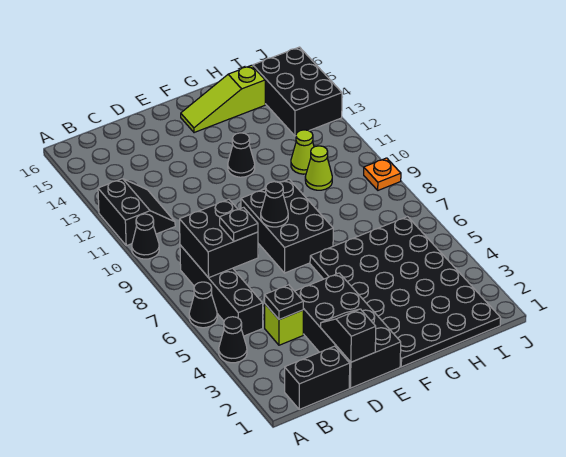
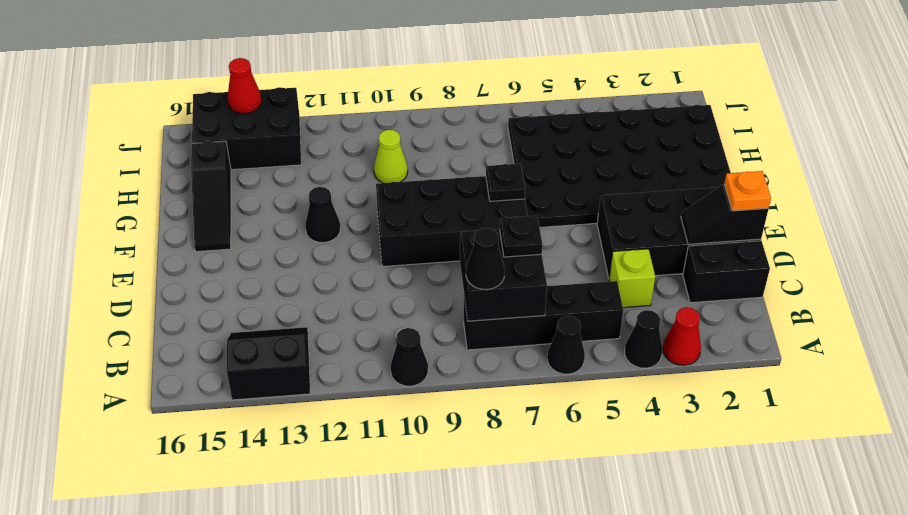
none -> red 1x1 cone [663,307,701,365]
black 2x2 slope [98,179,175,246] -> black 2x2 slope moved to [227,327,310,400]
black 1x2 brick [285,346,350,409] -> black 1x2 brick turned to [683,241,770,303]
black 1x1 plate [265,285,303,320] -> black 1x1 plate moved to [486,164,525,201]
black 2x3 brick [241,179,333,273] -> black 2x4 brick [376,176,528,267]
black 1x1 cone [261,182,288,227] -> black 1x1 cone moved to [466,228,505,290]
lime 1x3 slope [181,65,265,133] -> black 1x3 slope [191,141,231,252]
lime 1x1 cone [291,130,314,174] -> none
orange 1x1 plate [364,158,401,190] -> orange 1x1 plate moved to [724,171,771,211]
none -> red 1x1 cone [227,58,262,114]

